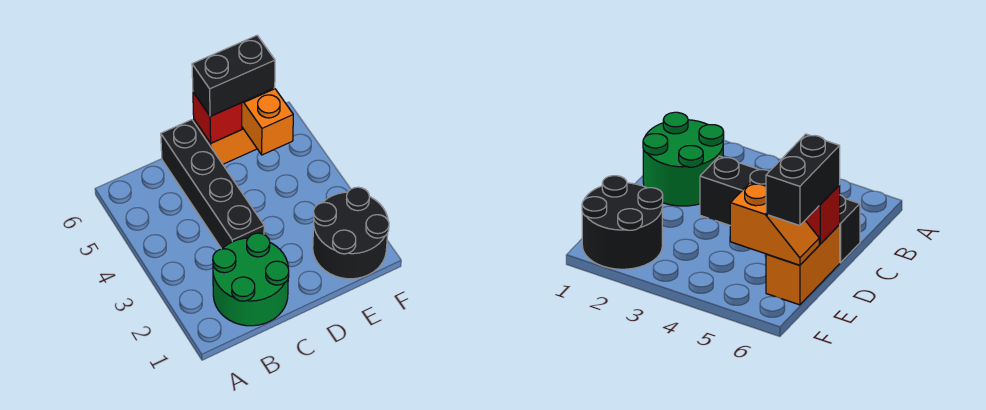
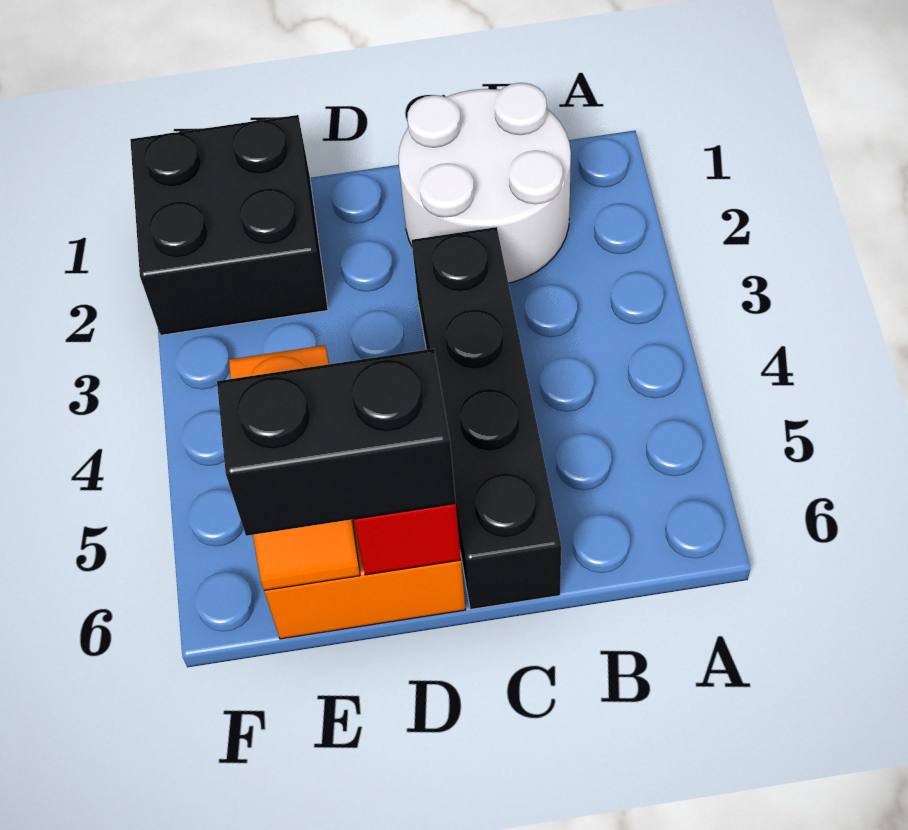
green 2x2 round brick [213,233,289,326] -> white 2x2 round brick [399,83,571,283]
black 2x2 round brick [313,187,389,279] -> black 2x2 brick [130,115,328,335]

